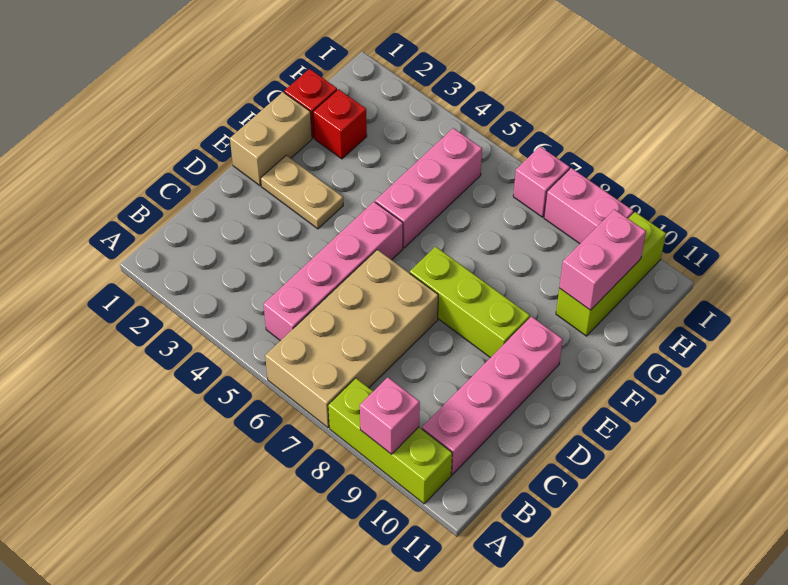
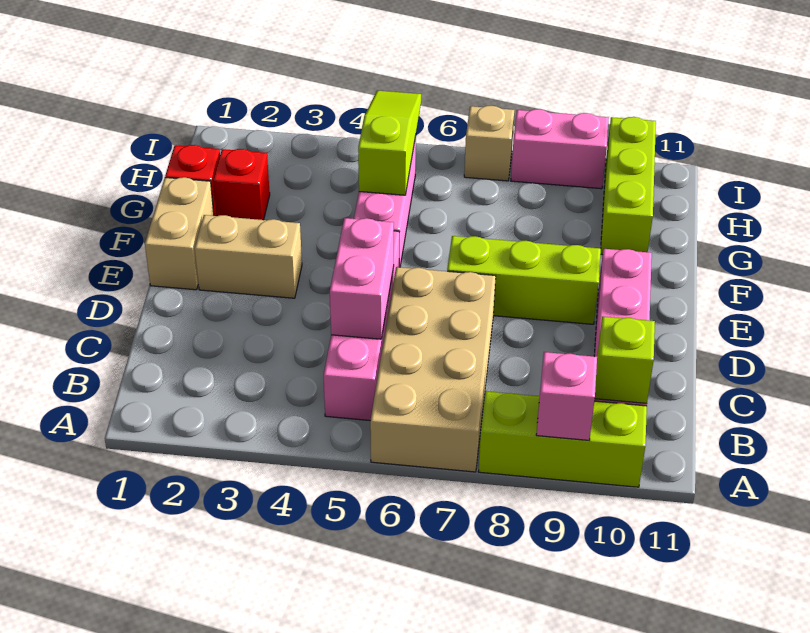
none -> lime 1x1 brick [595,317,655,403]
tan 1x2 plate [261,155,343,229] -> tan 1x2 brick [195,215,302,298]
none -> lime 1x3 slope [358,90,421,195]
pink 1x2 brick [559,209,646,310] -> pink 1x2 brick moved to [330,218,394,339]
pink 1x1 brick [513,147,570,217] -> tan 1x1 brick [464,106,514,181]

